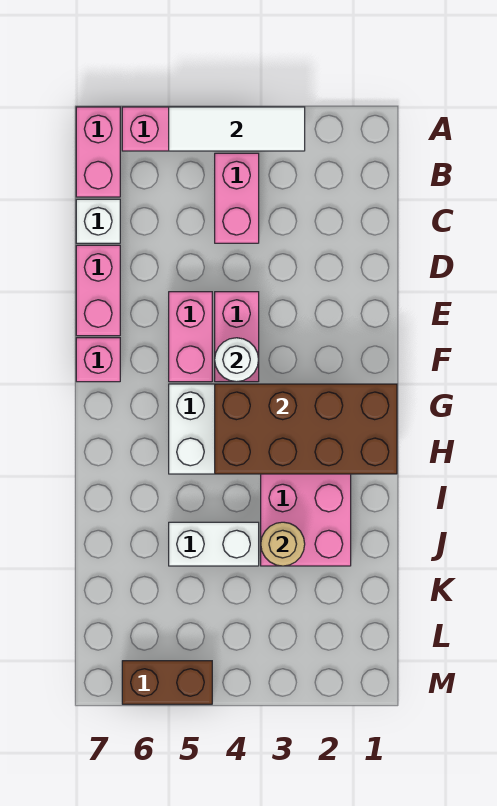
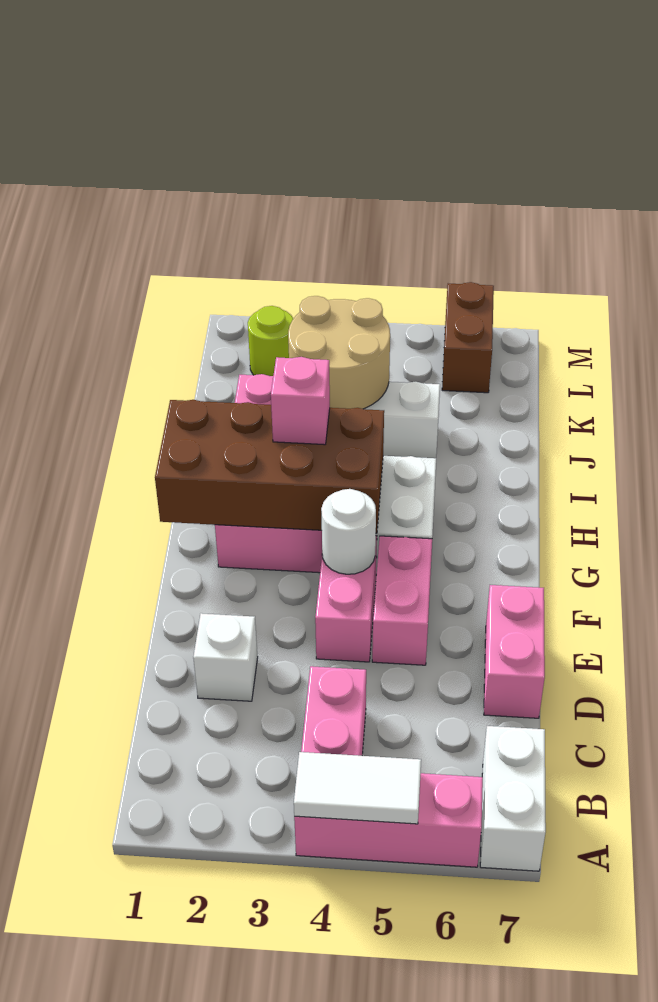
white 1x3 tile [169,107,305,151] -> white 1x2 tile [294,752,421,824]
pink 1x2 brick [76,107,120,197] -> white 1x2 brick [480,726,546,871]
white 1x1 brick [76,199,120,243] -> white 1x1 brick moved to [193,613,258,701]
pink 1x1 brick [76,338,120,382] -> pink 1x1 brick moved to [271,357,330,445]
tan 1x1 round brick [261,522,305,566] -> tan 2x2 round brick [288,296,390,409]
none -> lime 1x1 round brick [248,306,293,376]
brown 1x2 brick [122,661,212,704] -> brown 1x2 brick turned to [442,282,494,393]

